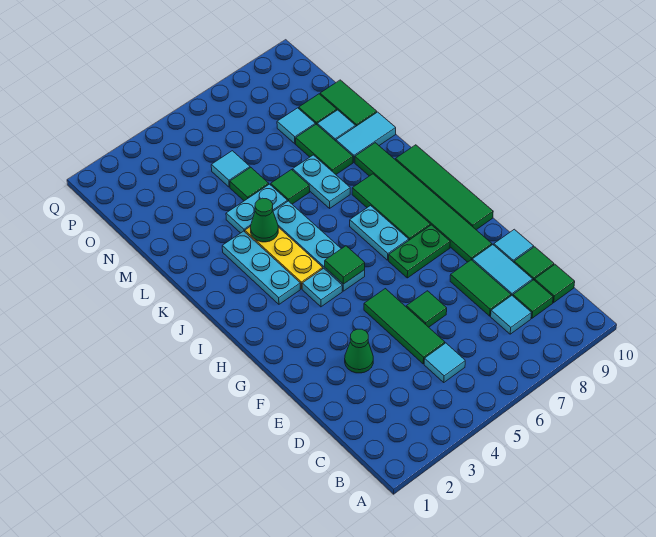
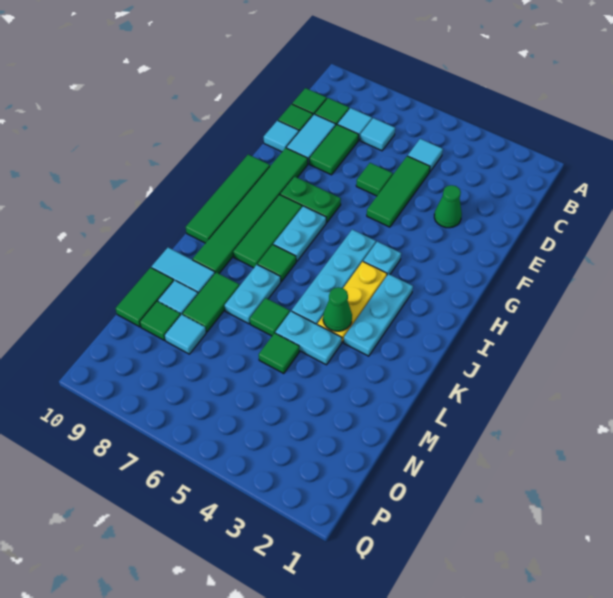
green 1x1 tile [325,246,365,284] -> green 1x1 tile moved to [258,245,296,282]
cyan 1x1 tile [211,151,250,187] -> cyan 1x1 tile moved to [360,118,395,151]

